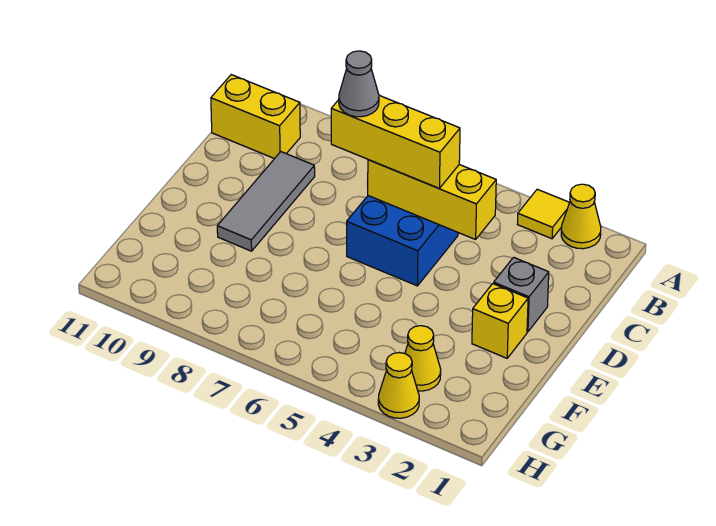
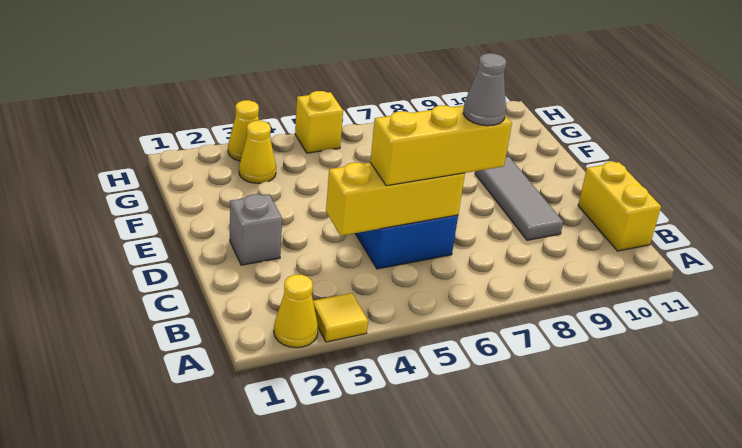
yellow 1x2 brick [211,75,300,159] -> yellow 1x2 brick turned to [578,162,661,251]
yellow 1x1 brick [472,284,528,358] -> yellow 1x1 brick moved to [295,91,343,153]

